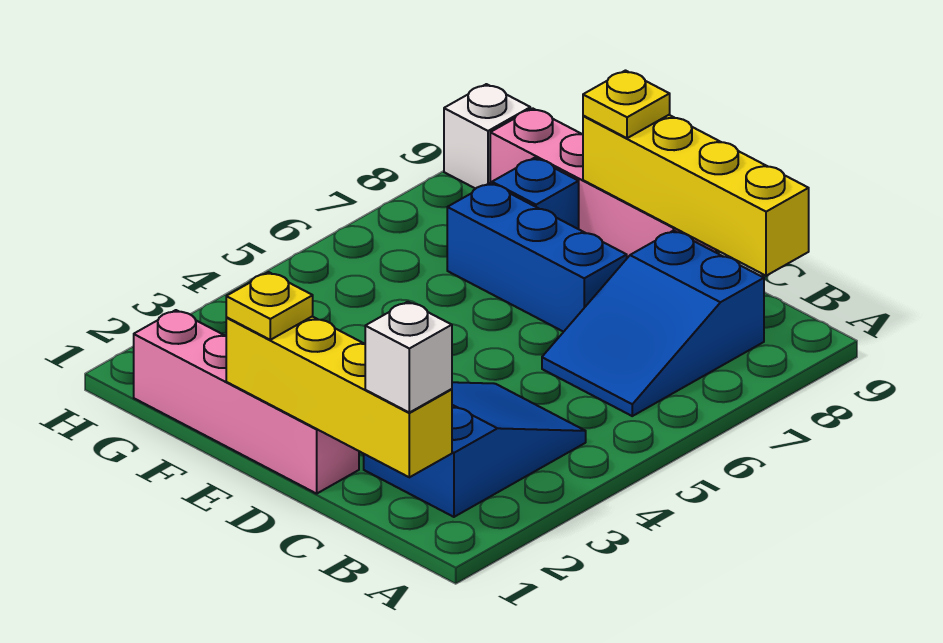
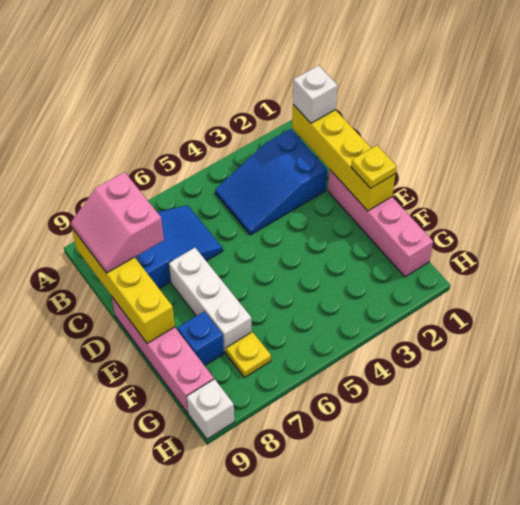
none -> pink 2x2 slope [71,172,164,273]
blue 1x3 brick [447,183,627,332] -> white 1x3 brick [169,248,252,353]
yellow 1x1 plate [583,71,670,138] -> yellow 1x1 plate moved to [226,332,271,378]

